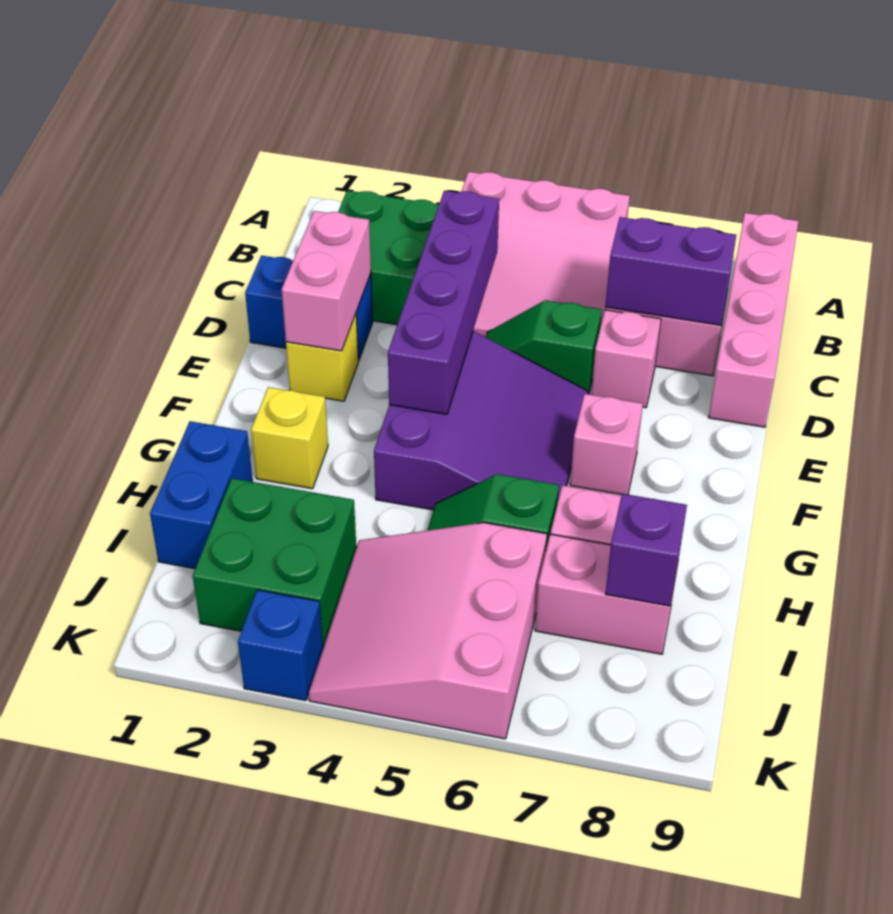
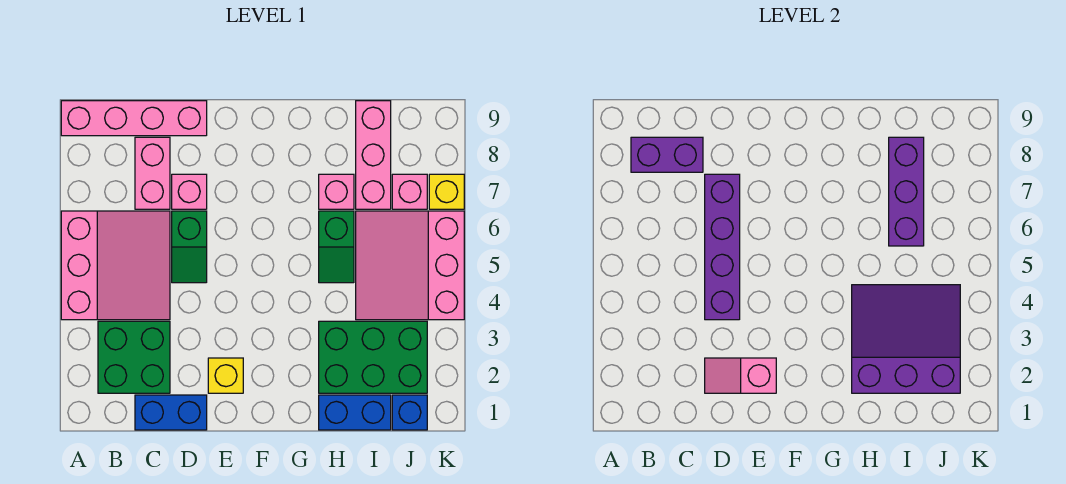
purple 1x4 brick [388,191,499,414] -> purple 1x4 brick turned to [705,174,740,320]
purple 1x2 brick [605,217,736,325] -> purple 1x2 brick turned to [631,137,703,172]
blue 1x2 brick [245,255,373,360] -> blue 1x2 brick turned to [135,395,207,430]
pink 1x2 brick [282,211,371,351] -> pink 1x2 slope [705,358,776,393]
purple 3x3 slope [374,331,588,510] -> purple 3x3 slope moved to [852,285,960,393]
pink 1x1 brick [570,394,643,495] -> pink 1x1 brick moved to [392,174,427,209]
yellow 1x1 brick [251,387,328,489] -> yellow 1x1 brick moved to [429,174,464,209]
green 2x2 brick [193,478,356,647] -> green 2x3 brick [319,321,427,393]
pink 3x3 slope [309,523,547,739] -> pink 3x3 slope turned to [356,211,464,320]
pink 1x2 brick [535,534,678,654] -> pink 1x3 brick [356,101,391,209]
purple 1x1 brick [606,494,687,606] -> purple 1x3 brick [889,137,924,246]
blue 1x1 brick [238,590,323,701] -> blue 1x1 brick moved to [392,395,427,430]

